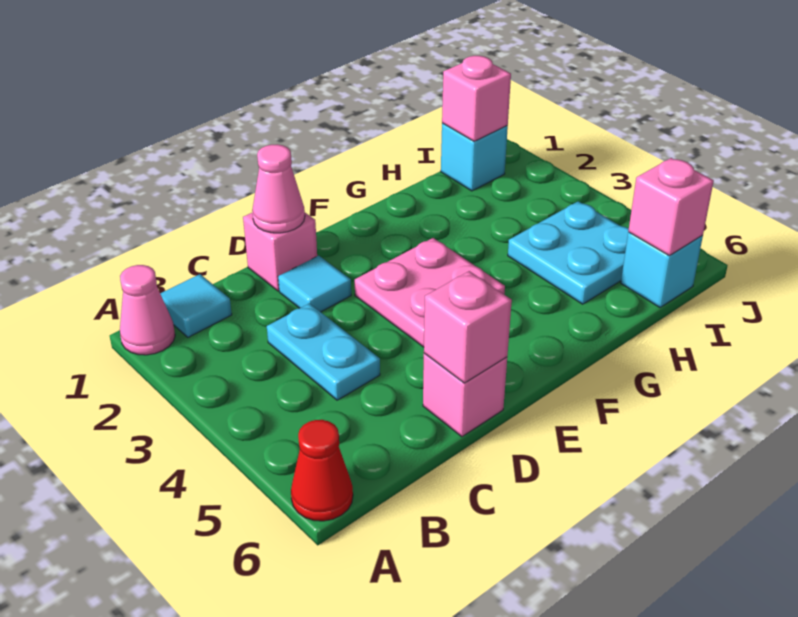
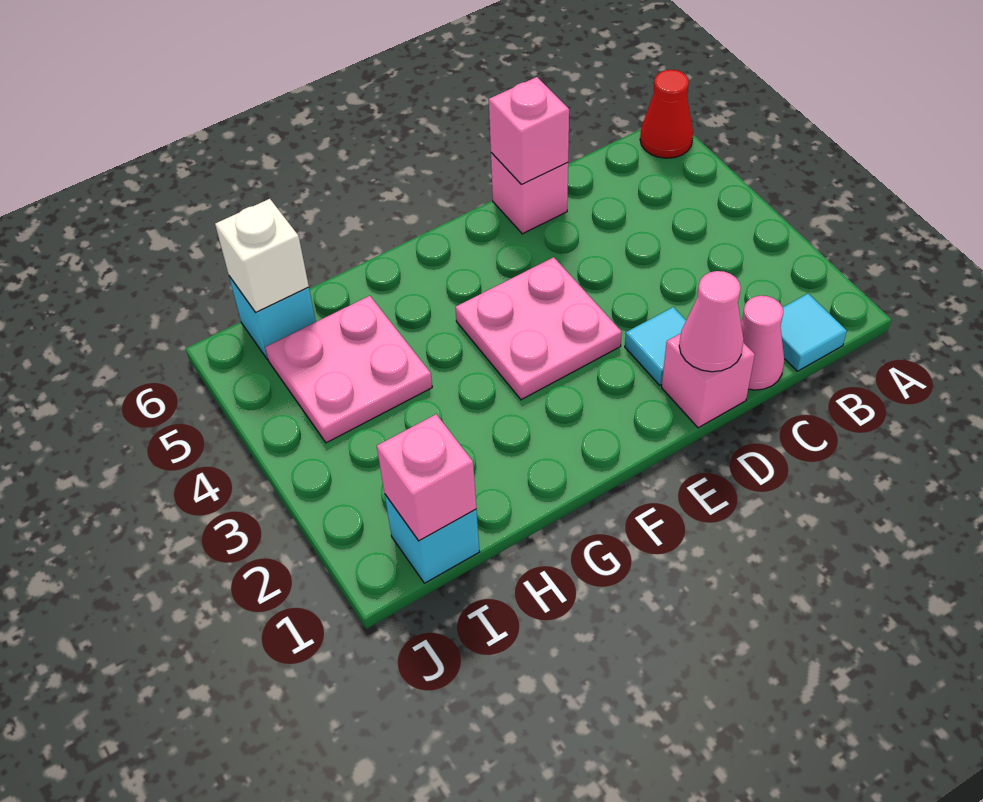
pink 1x1 cone [120,265,175,355] -> pink 1x1 cone moved to [741,296,784,390]
cyan 1x2 plate [267,303,380,400] -> none
cyan 2x2 plate [508,201,629,304] -> pink 2x2 plate [265,296,432,443]
pink 1x1 brick [628,158,714,256] -> white 1x1 brick [215,199,309,313]

